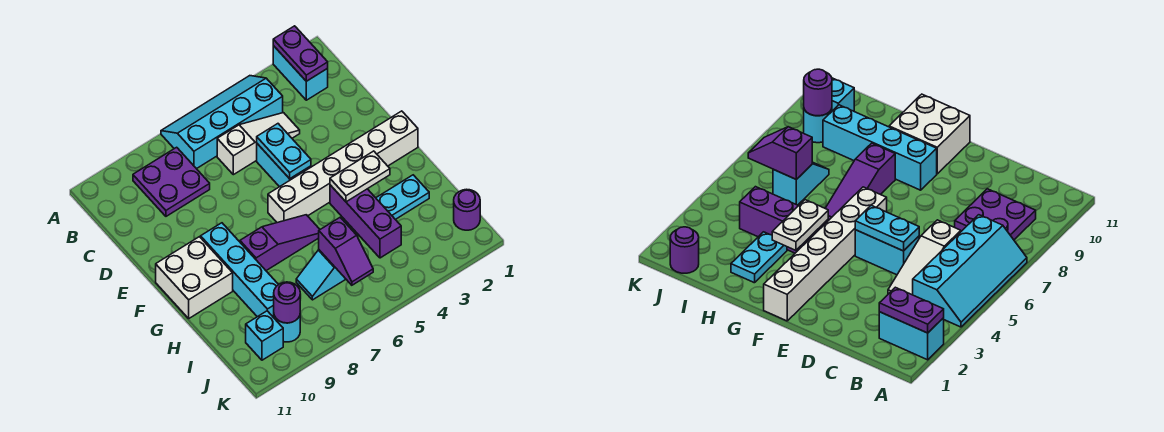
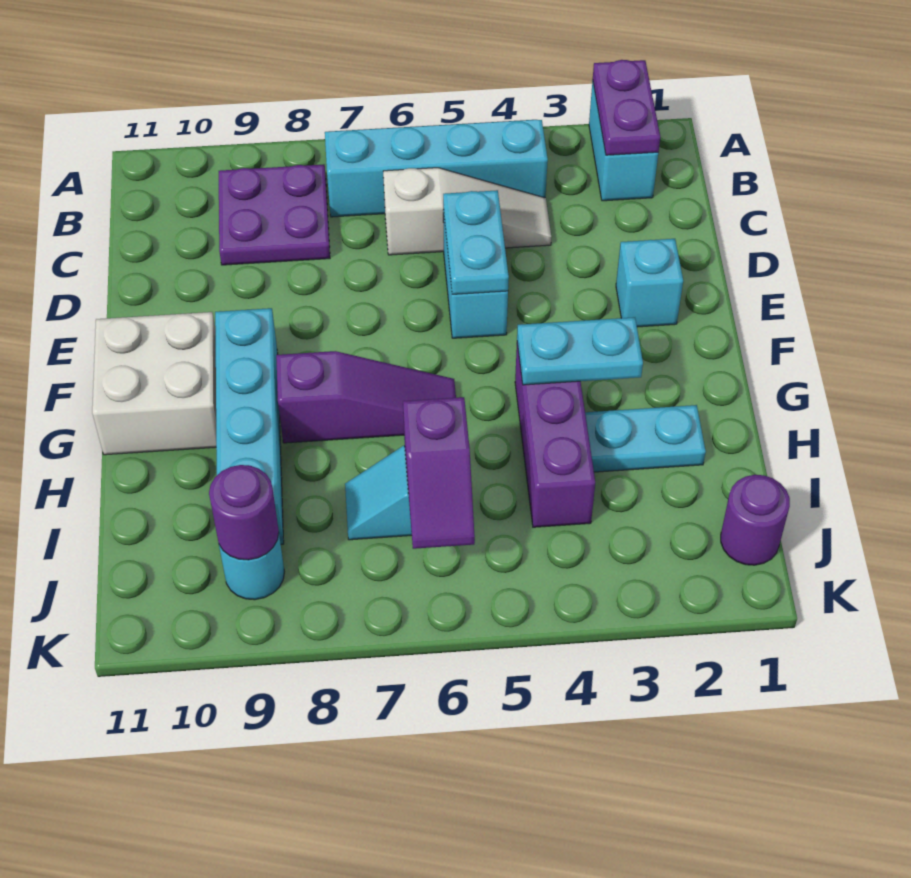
white 1x6 brick [268,111,418,223] -> none
white 1x2 plate [330,151,390,202] -> cyan 1x2 plate [517,317,643,385]
cyan 1x1 brick [246,311,283,360] -> cyan 1x1 brick moved to [616,239,683,327]

